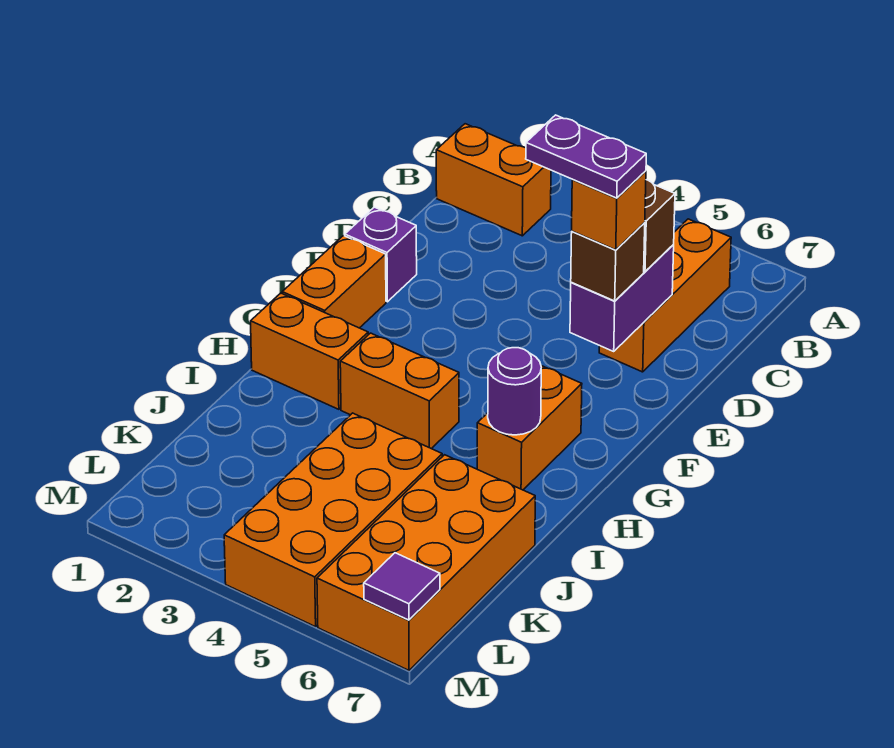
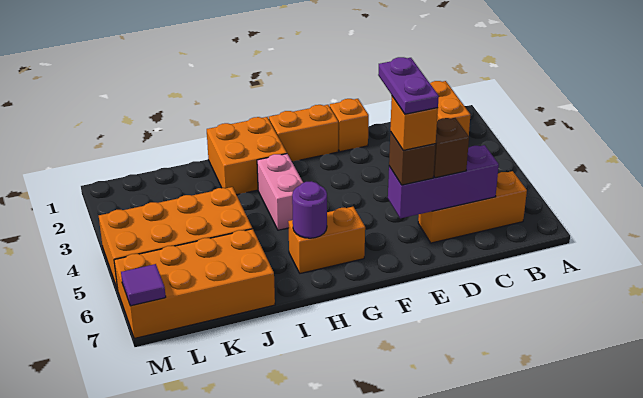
purple 1x2 brick [570,245,674,351] -> purple 1x3 brick [388,145,499,218]
purple 1x1 brick [345,207,417,302] -> orange 1x1 brick [330,99,369,152]
orange 1x2 brick [251,293,368,409] -> orange 2x2 brick [207,117,287,195]
orange 1x2 brick [340,333,459,449] -> pink 1x2 brick [257,154,303,230]

